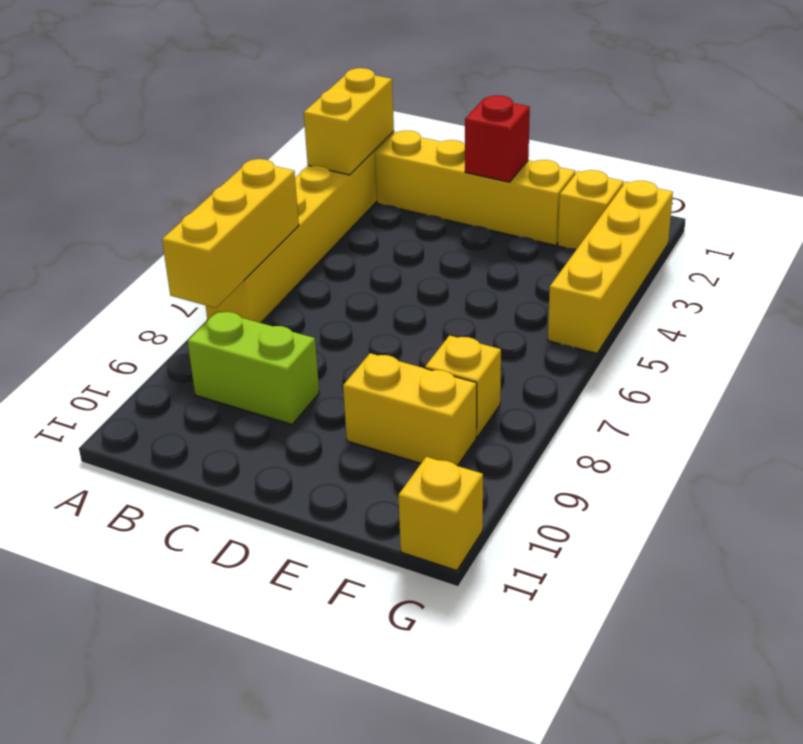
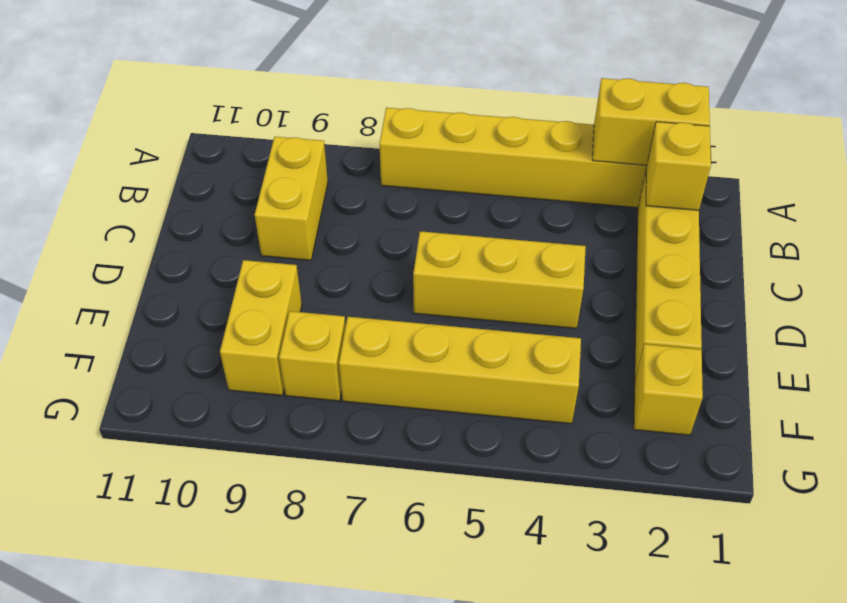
yellow 1x3 brick [162,159,299,308] -> yellow 1x3 brick moved to [413,231,586,328]
lime 1x2 brick [188,311,319,424] -> yellow 1x2 brick [255,137,328,260]
red 1x1 brick [465,95,530,182] -> none
yellow 1x4 brick [548,181,673,353] -> yellow 1x4 brick moved to [339,317,581,424]
yellow 1x1 brick [398,457,483,570] -> yellow 1x1 brick moved to [646,122,711,210]

